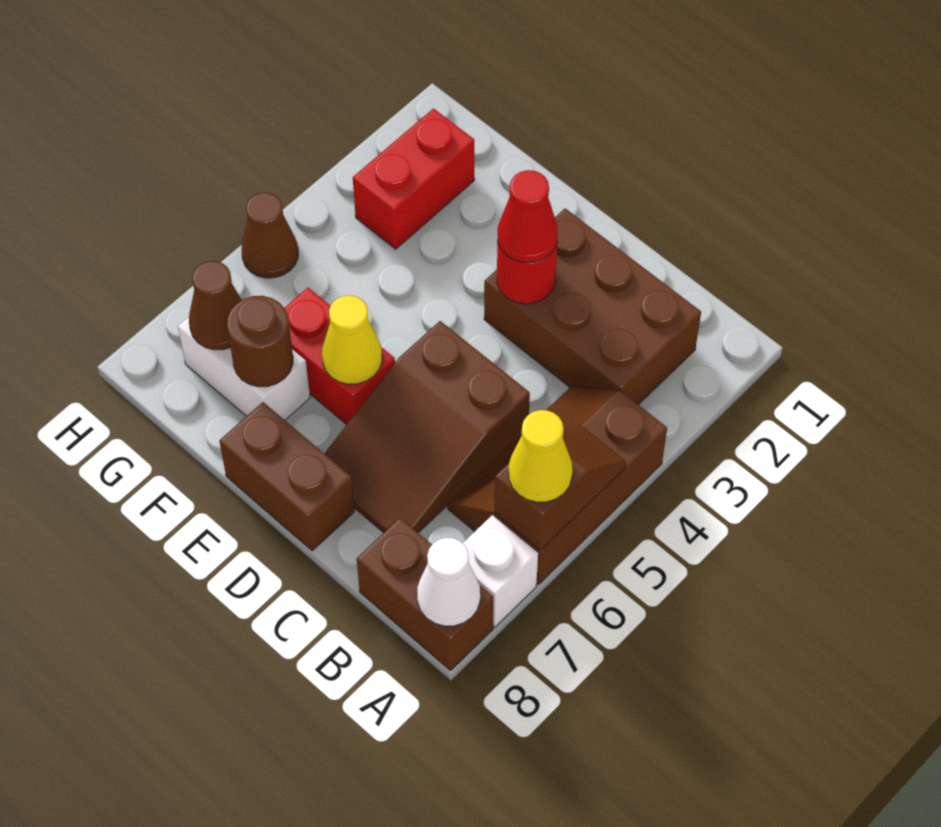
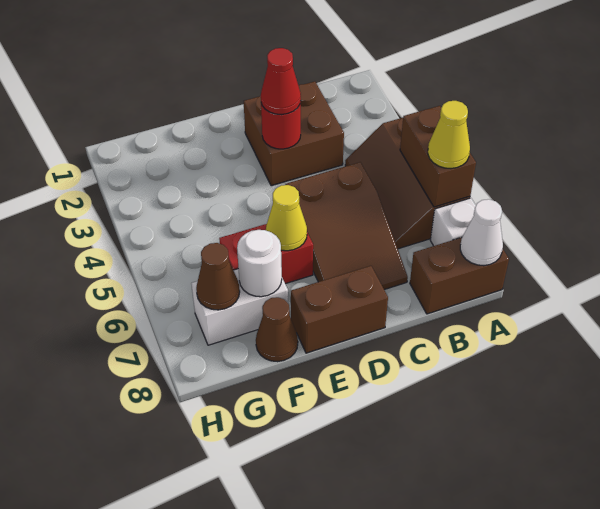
brown 1x2 slope [494,425,626,550] -> brown 1x2 brick [400,106,476,207]
brown 2x3 brick [484,209,701,405] -> brown 2x2 brick [244,81,344,186]
brown 1x1 round brick [227,296,293,387] -> white 1x1 round brick [237,230,282,297]
red 1x2 brick [353,109,474,249] -> none
brown 1x1 cone [242,192,298,278] -> brown 1x1 cone moved to [256,297,298,362]

